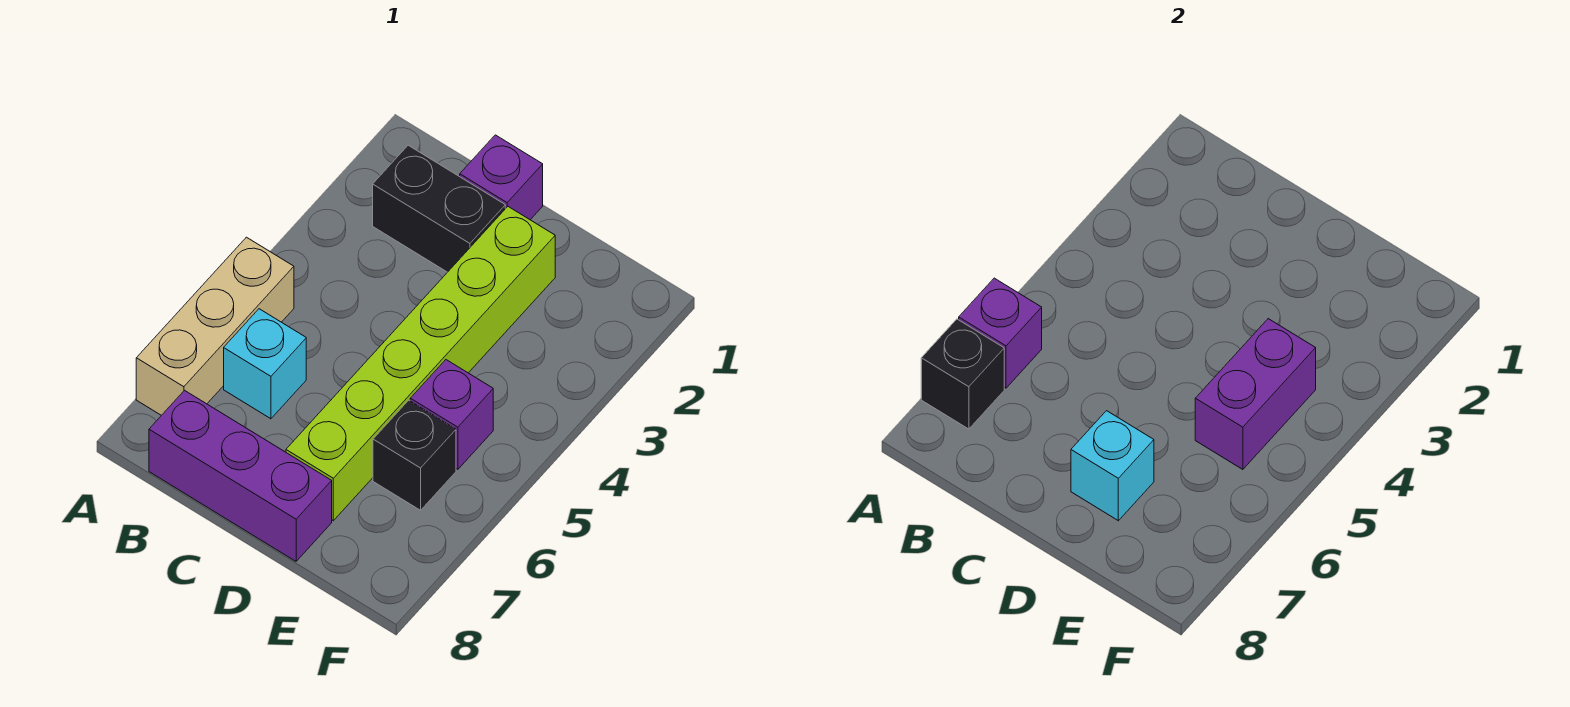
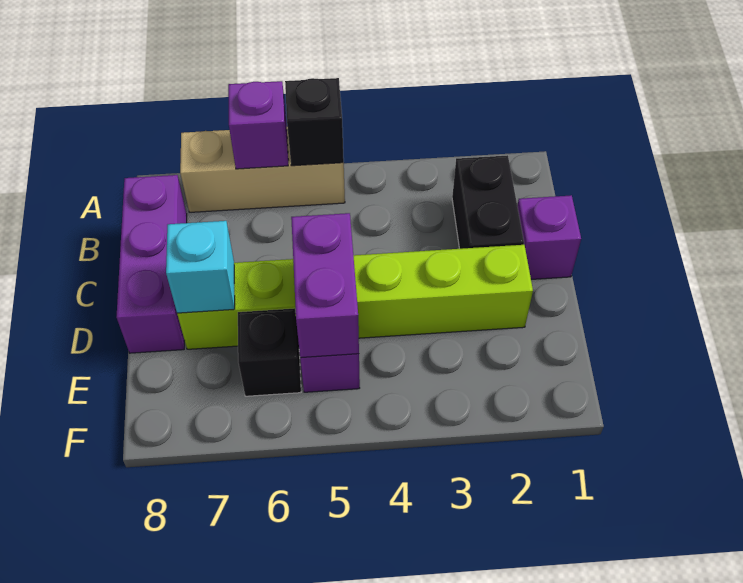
black 1x1 brick [921,319,1004,429] -> black 1x1 brick moved to [285,78,344,166]
cyan 1x1 brick [224,309,306,419] -> none
purple 1x2 brick [1195,319,1316,469] -> purple 1x2 brick turned to [291,213,359,358]

